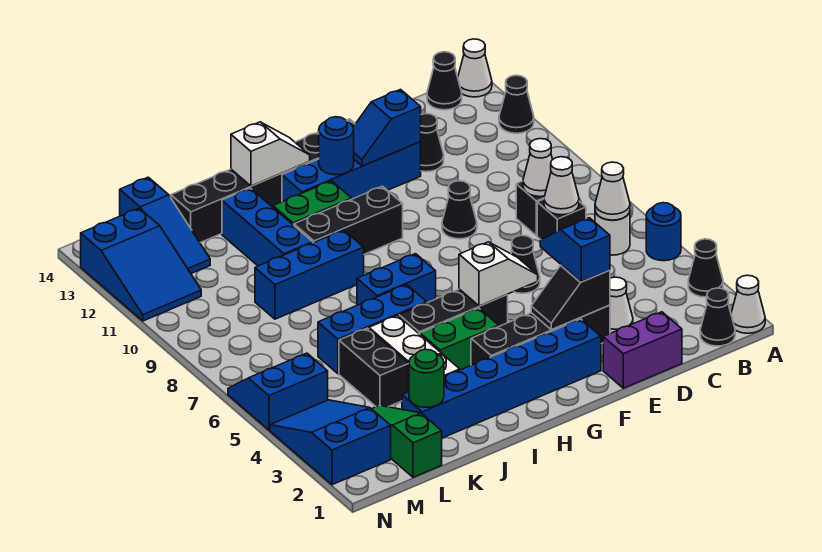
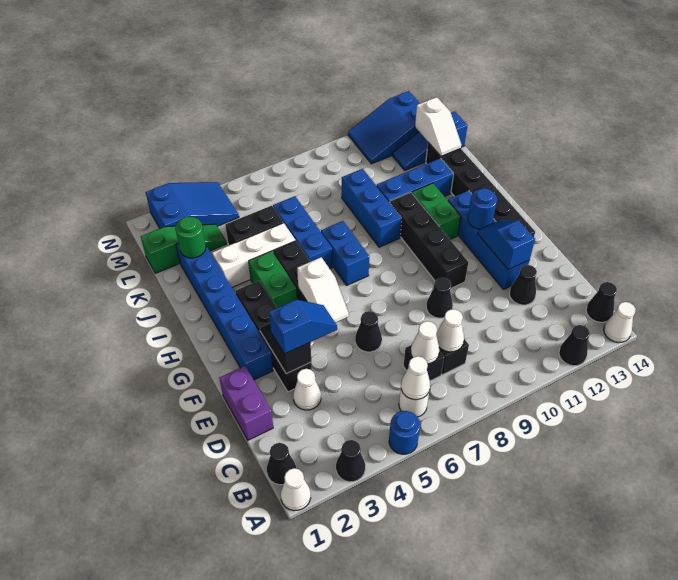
black 1x3 brick [294,186,403,254] -> black 1x4 brick [390,192,468,288]
white 1x2 slope [231,122,310,186] -> white 1x2 slope moved to [415,97,461,156]
blue 2x2 slope [228,353,328,430] -> none

